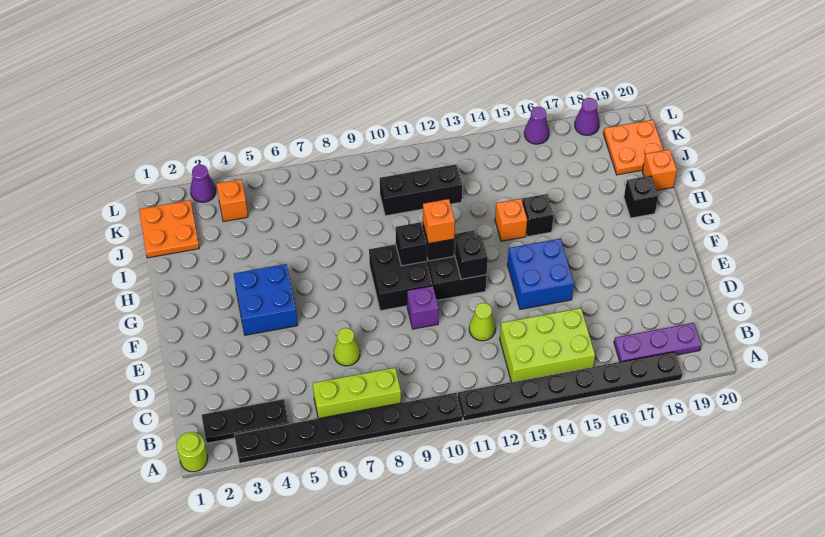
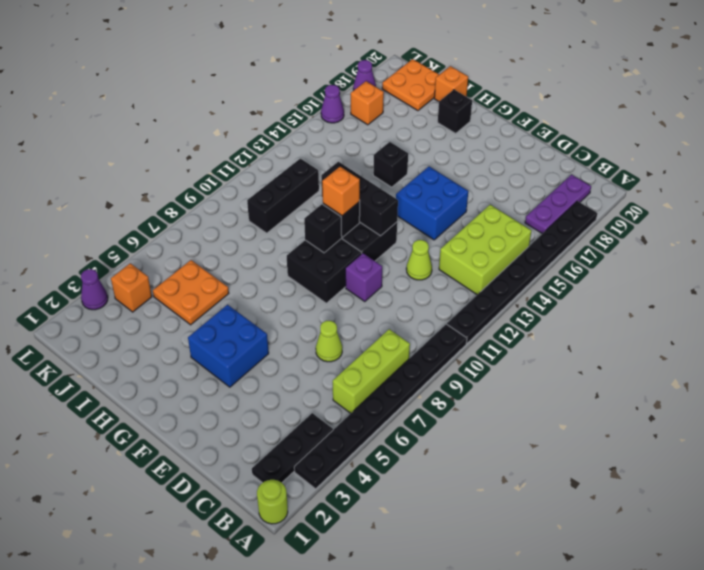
black 1x1 brick [455,235,488,279] -> black 1x3 brick [321,162,398,236]
orange 1x1 brick [495,199,527,241] -> orange 1x1 brick moved to [351,81,384,125]
orange 2x2 plate [139,200,199,258] -> orange 2x2 plate moved to [153,260,229,325]

